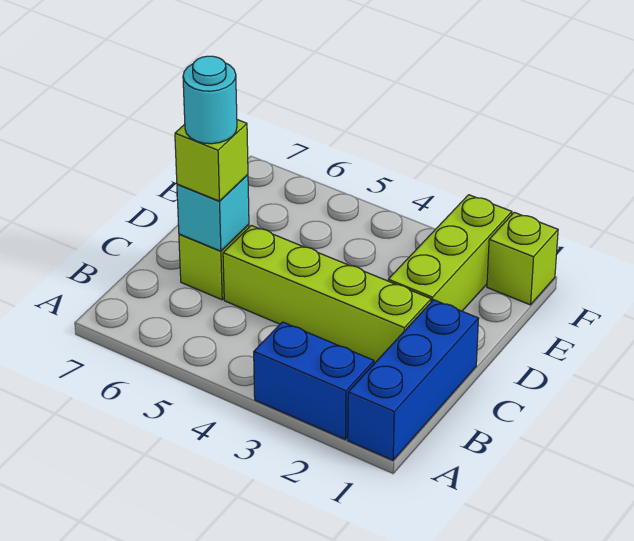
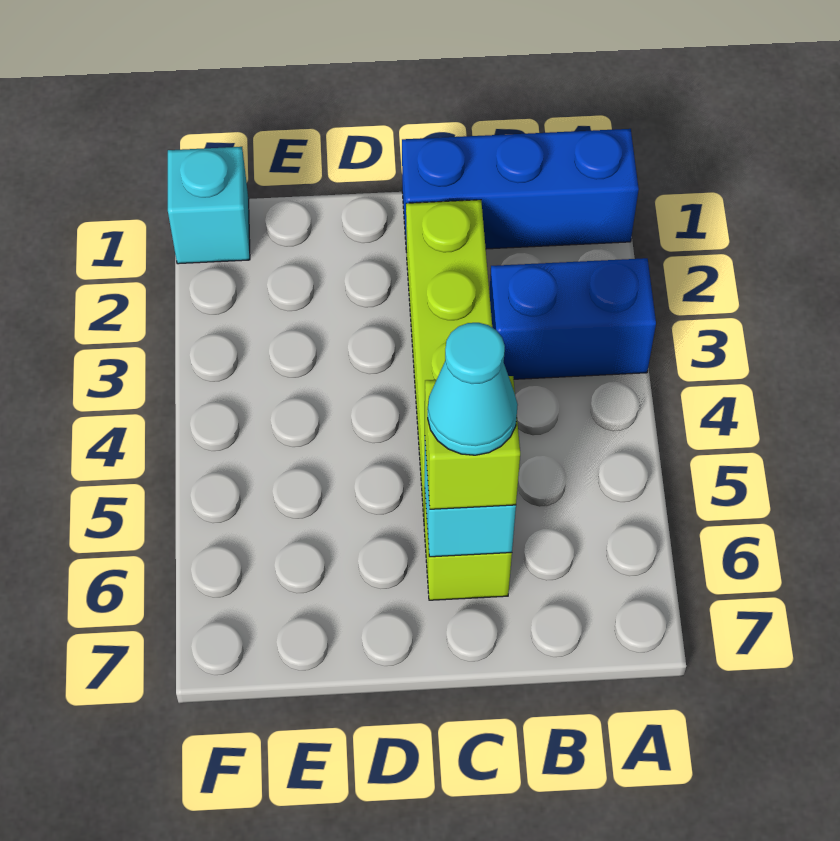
blue 1x2 brick [254,322,374,440] -> blue 1x2 brick turned to [489,258,656,379]
cyan 1x1 round brick [183,56,237,144] -> cyan 1x1 cone [428,323,518,455]
lime 1x3 brick [388,195,512,311] -> none
lime 1x1 brick [487,212,558,305] -> cyan 1x1 brick [168,147,250,264]

